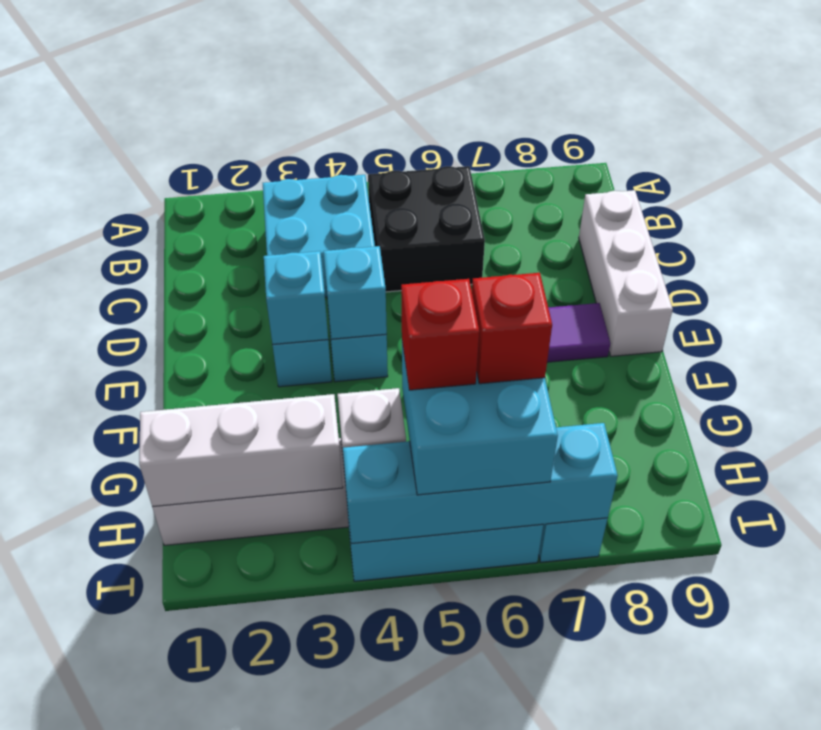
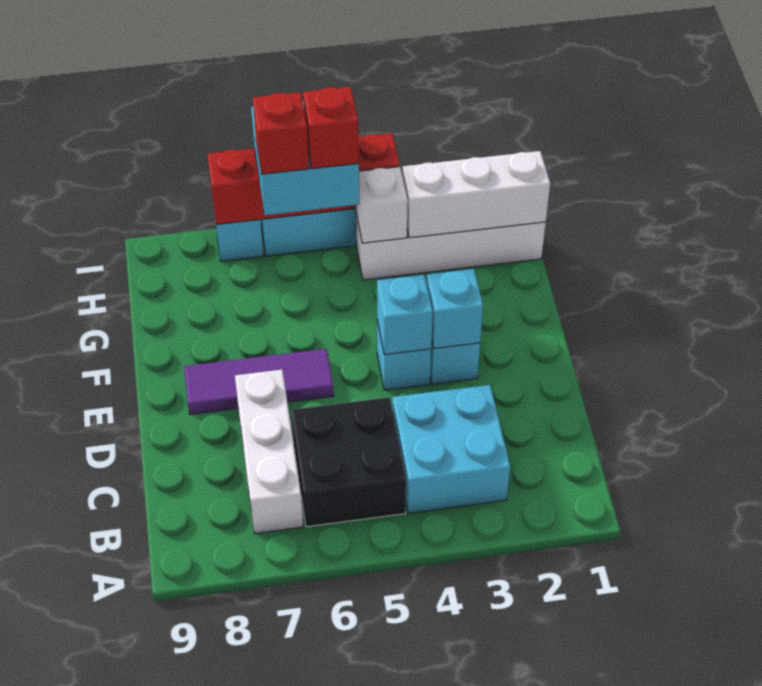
white 1x3 brick [579,190,673,356] -> white 1x3 brick moved to [235,370,303,534]
cyan 1x4 brick [343,423,618,544] -> red 1x4 brick [207,133,400,225]

